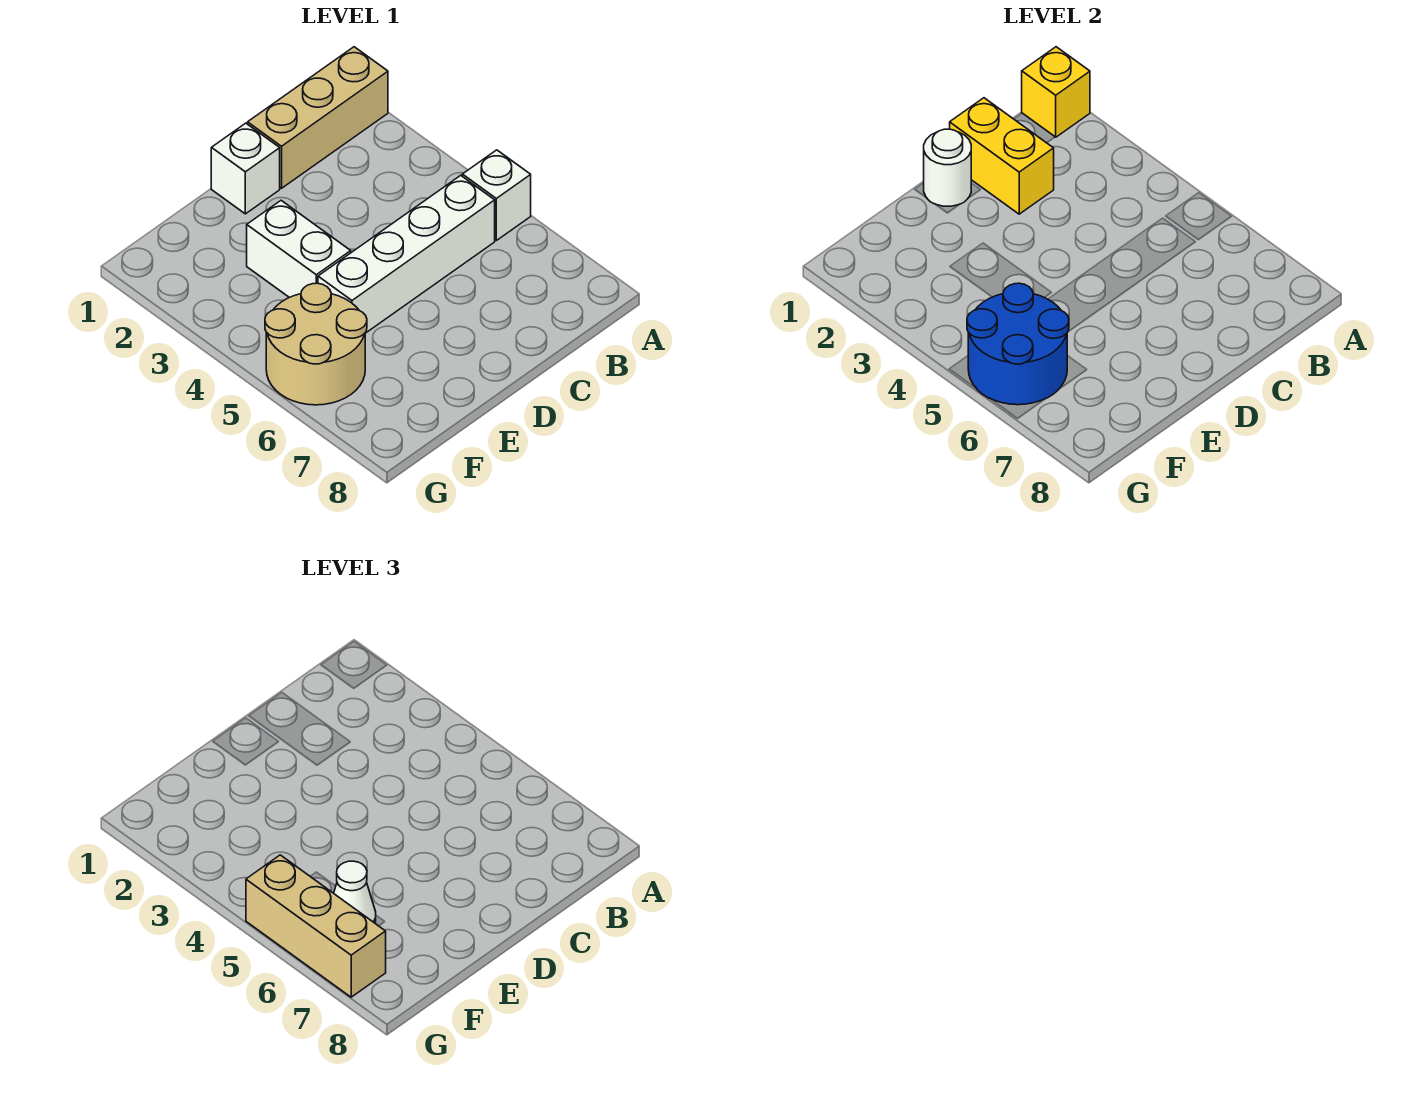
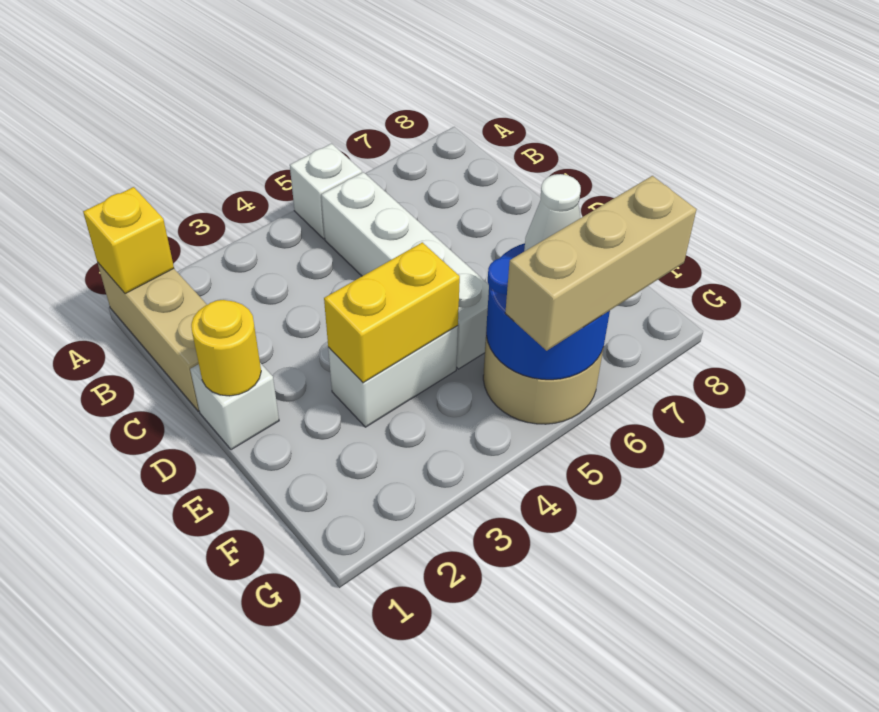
yellow 1x2 brick [950,98,1054,214] -> yellow 1x2 brick moved to [324,242,460,383]
white 1x1 round brick [924,129,971,206] -> yellow 1x1 round brick [191,300,261,396]

